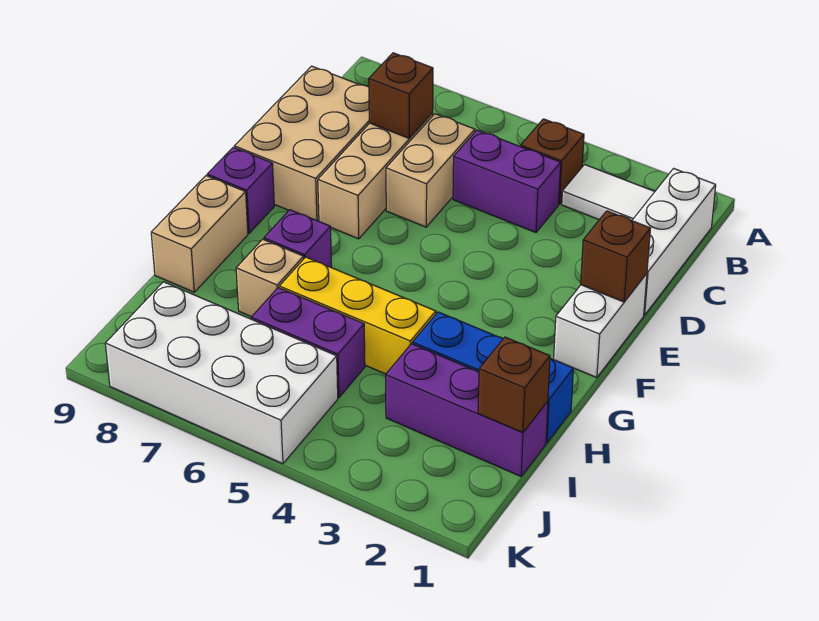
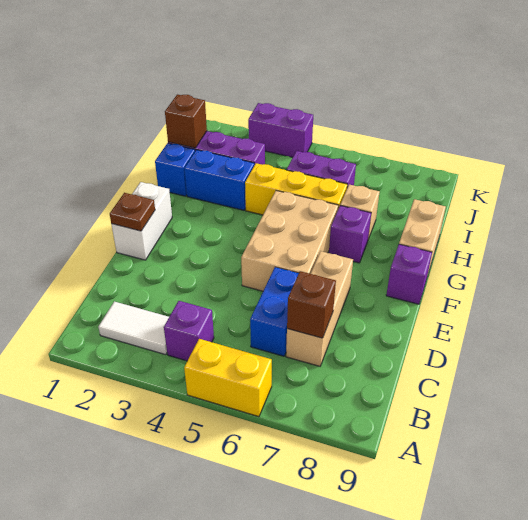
none -> yellow 1x2 brick [184,339,272,417]
white 1x3 brick [632,168,716,315] -> none
brown 1x1 brick [521,119,584,204] -> purple 1x1 brick [164,301,214,361]
purple 1x2 brick [453,130,561,233] -> purple 1x2 brick moved to [248,103,313,157]
tan 1x2 brick [386,114,475,227] -> blue 1x2 brick [250,267,299,356]
tan 2x3 brick [234,66,369,221] -> tan 2x3 brick moved to [241,191,338,291]
brown 1x1 brick [581,211,651,302] -> brown 1x1 plate [110,193,155,231]
white 2x4 brick [105,282,338,464] -> none

